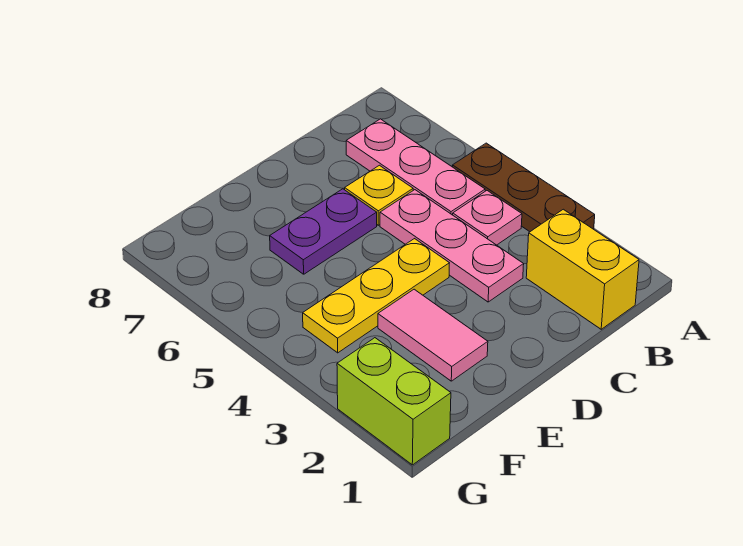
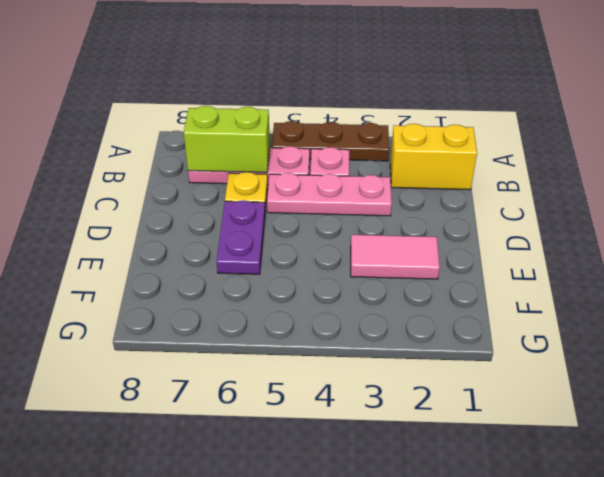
yellow 1x3 plate [303,239,449,353] -> none
lime 1x2 brick [337,338,451,465] -> lime 1x2 brick moved to [184,106,270,172]

